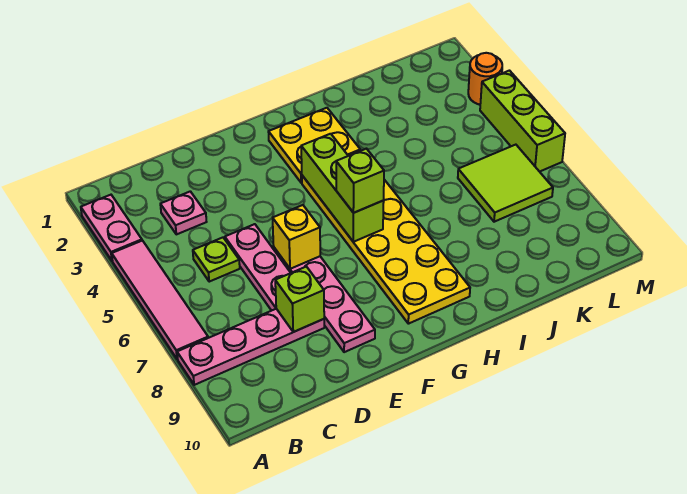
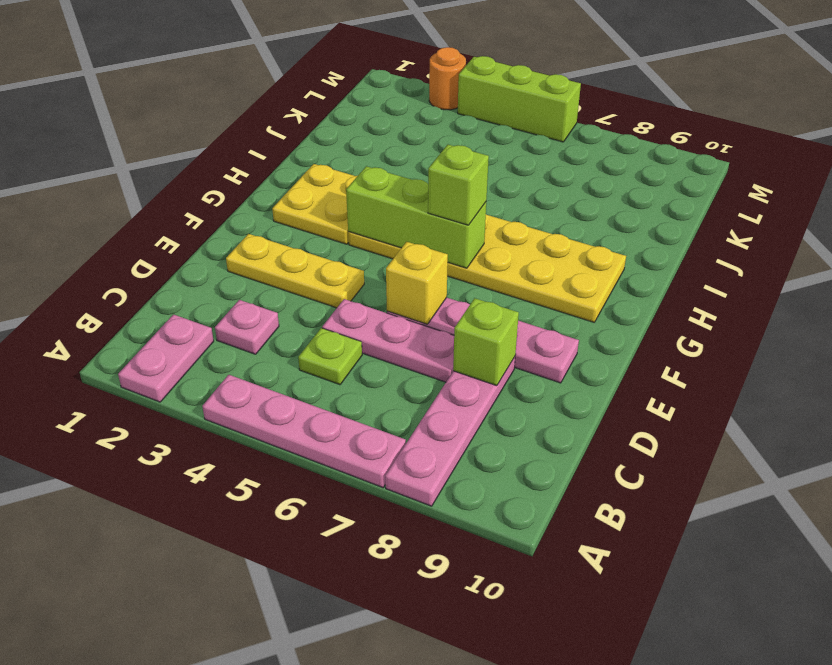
pink 1x2 plate [81,195,142,261] -> pink 1x2 plate turned to [118,315,214,402]
pink 1x4 tile [112,241,208,359] -> pink 1x4 plate [202,375,406,488]
none -> yellow 1x3 plate [226,234,364,308]
lime 2x2 tile [458,145,553,222] -> none

